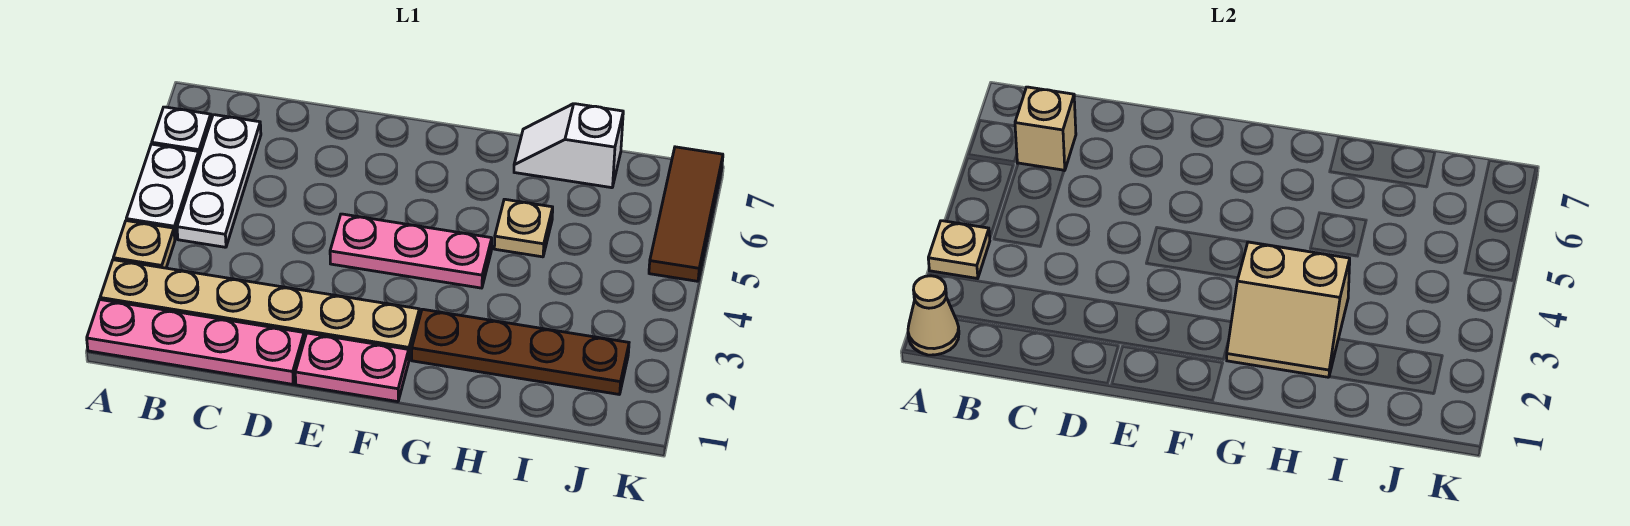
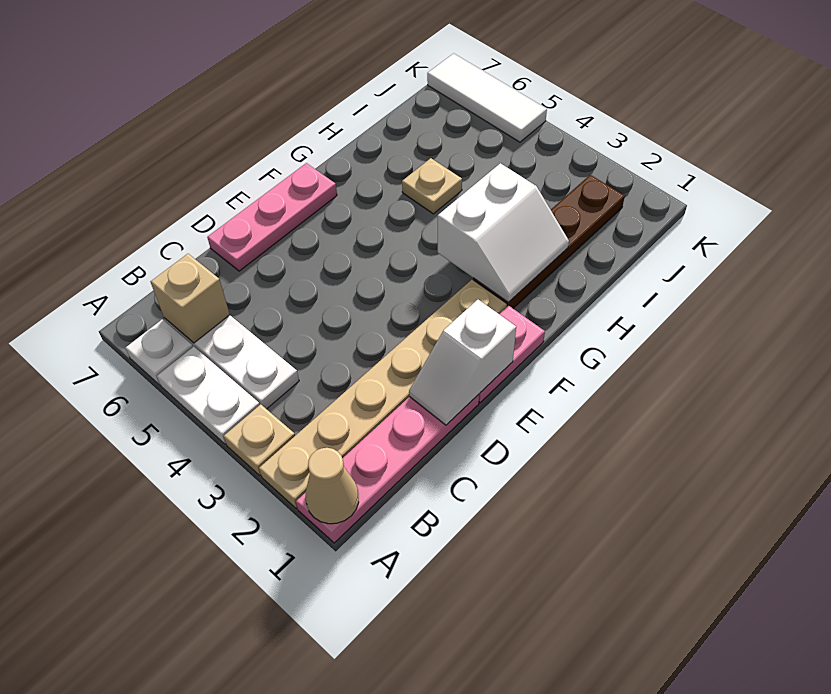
tan 1x1 plate [928,221,990,279] -> none
pink 1x3 plate [330,214,492,288] -> pink 1x3 plate moved to [207,163,337,271]
tan 2x2 slope [1227,242,1350,377] -> white 2x2 slope [438,163,569,302]
white 1x2 slope [514,104,623,188] -> white 1x2 slope moved to [409,300,516,425]
brown 1x3 tile [649,147,723,281] -> white 1x3 tile [427,53,547,142]

